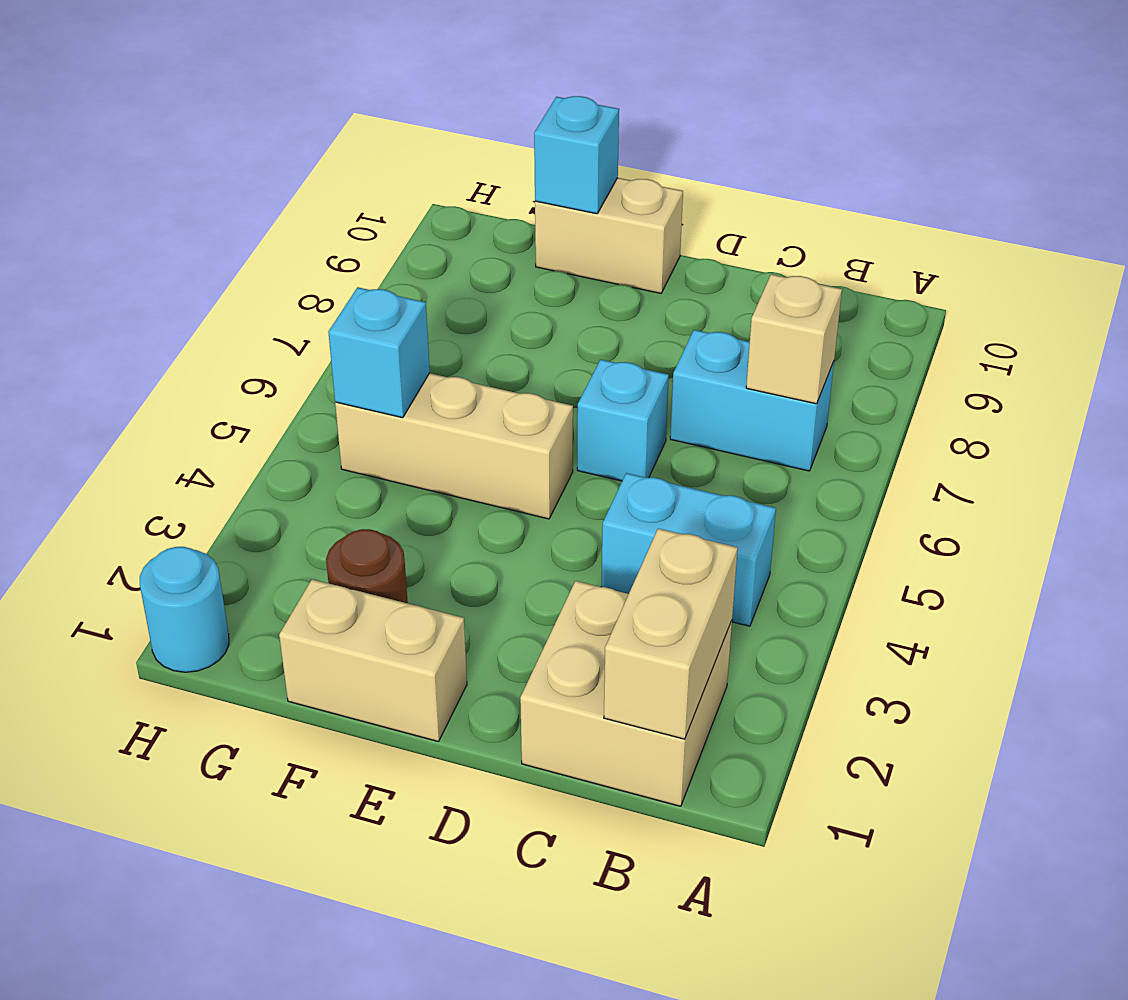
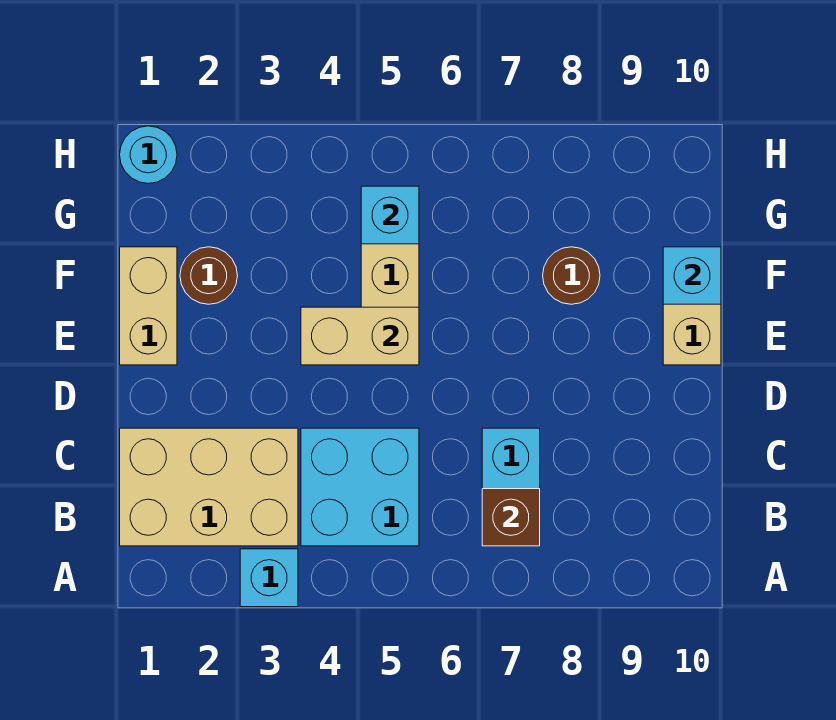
tan 2x2 brick [520,581,732,806] -> tan 2x3 brick [120,428,298,546]
tan 1x2 brick [604,529,738,739] -> tan 1x2 brick moved to [301,307,419,365]
cyan 1x2 brick [601,473,776,626] -> cyan 2x2 brick [301,428,419,546]
tan 1x1 brick [746,274,842,404] -> brown 1x1 brick [482,489,540,546]
cyan 1x1 brick [577,360,669,481] -> cyan 1x1 brick moved to [240,549,298,607]
none -> brown 1x1 round brick [543,247,600,304]

